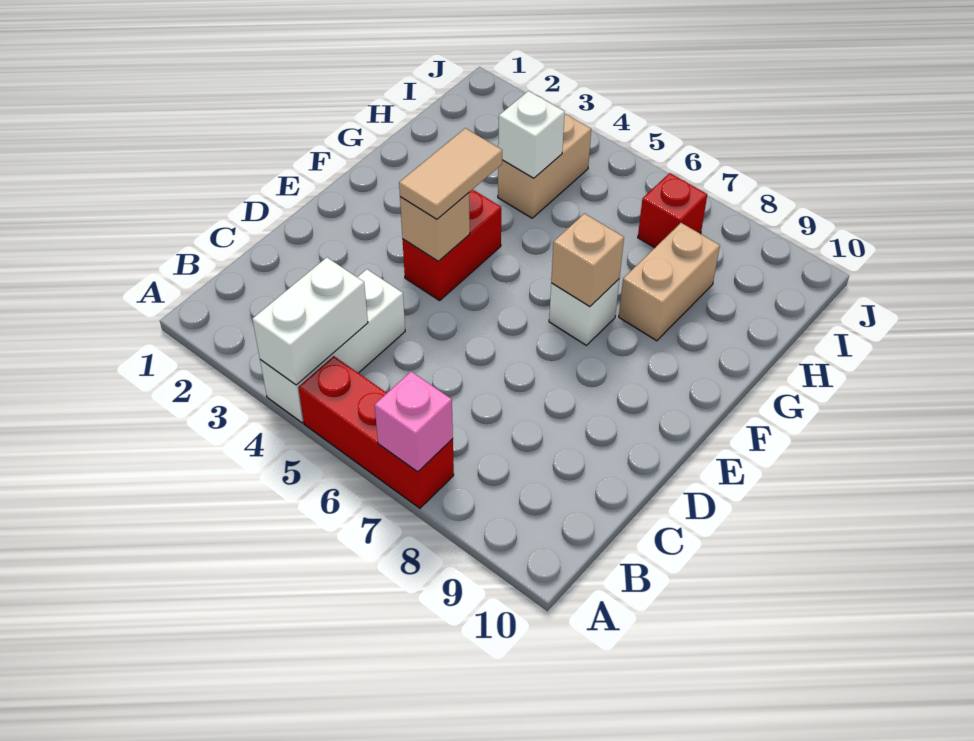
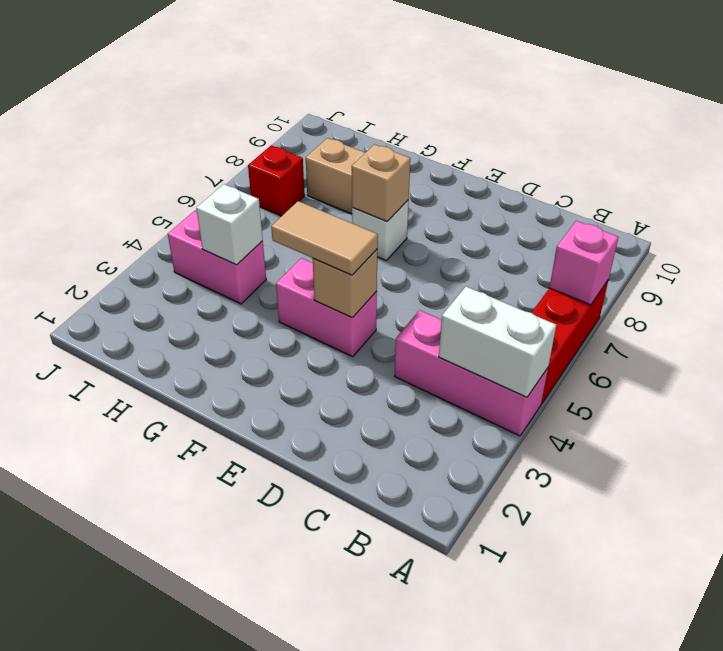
white 1x3 brick [260,269,405,423] -> pink 1x3 brick [395,310,548,436]
red 1x2 brick [402,189,501,301] -> pink 1x2 brick [276,258,377,357]
tan 1x2 brick [498,114,591,218] -> pink 1x2 brick [168,211,266,304]

